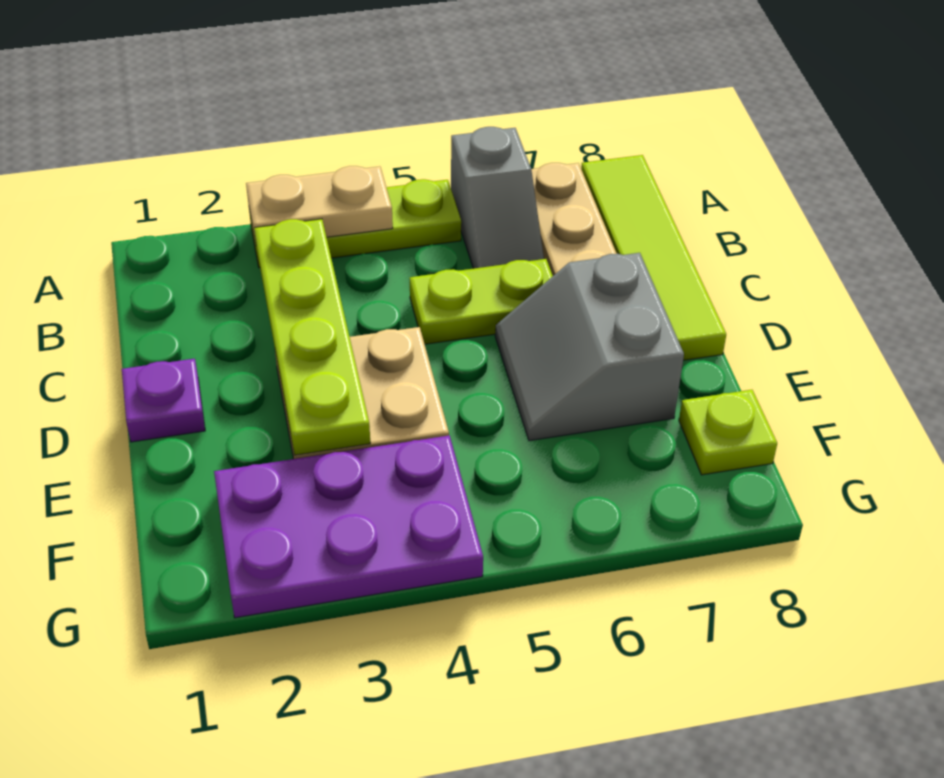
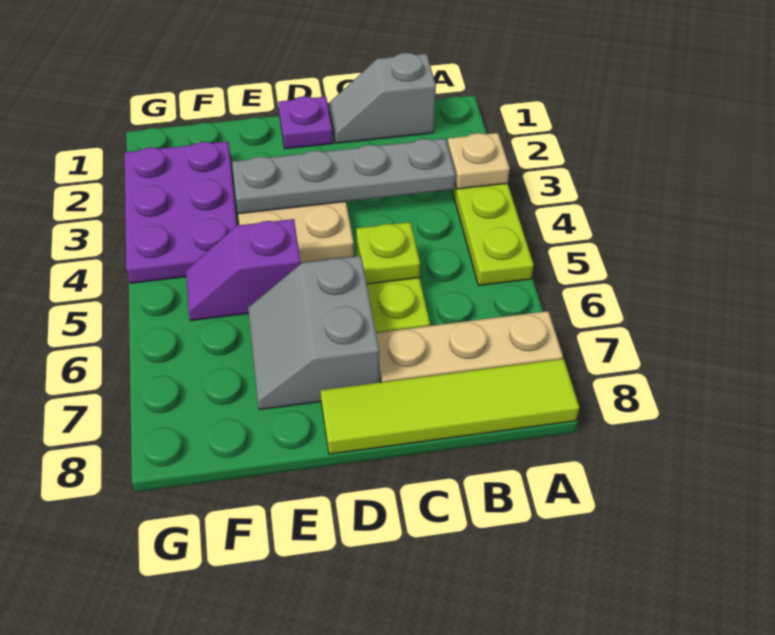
tan 1x2 plate [246,166,393,242] -> tan 1x1 plate [448,133,510,189]
grey 1x2 slope [451,127,544,269] -> grey 1x2 slope moved to [329,53,436,143]
lime 1x4 plate [254,219,370,455] -> grey 1x4 plate [232,139,455,214]
grey 2x2 slope [495,253,684,441] -> grey 2x2 slope turned to [248,256,380,410]
none -> purple 1x2 slope [186,219,301,320]
lime 1x1 plate [679,390,777,475] -> lime 1x1 plate moved to [356,222,420,284]

